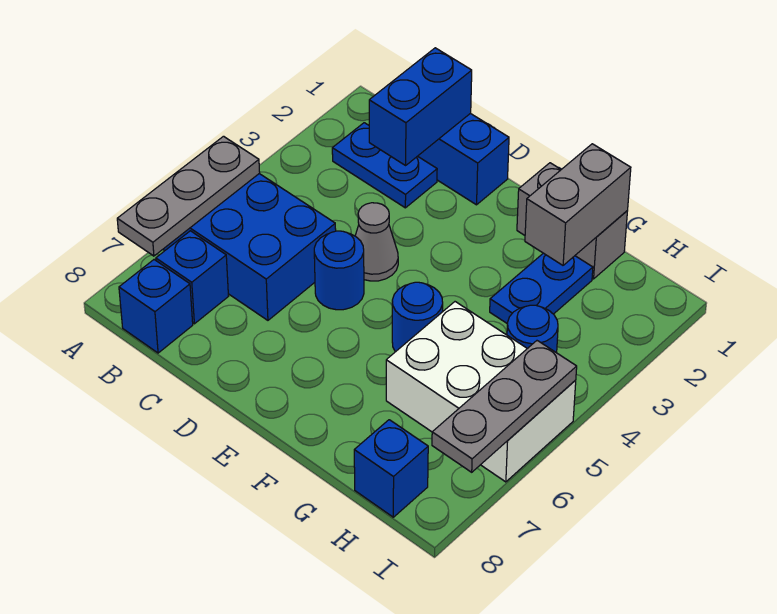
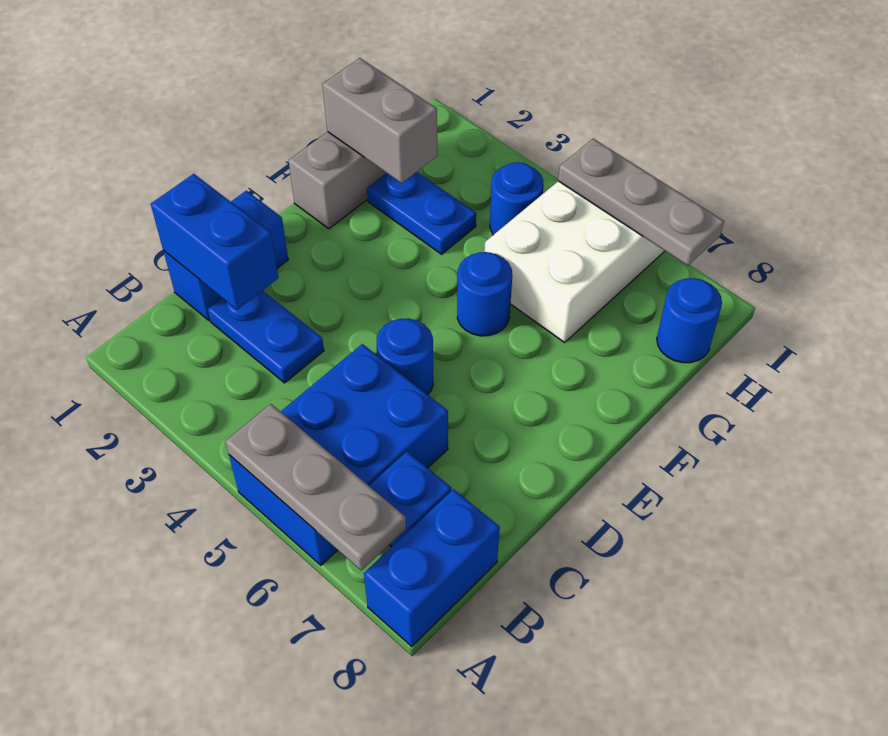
blue 1x2 plate [332,123,437,208] -> blue 1x2 plate turned to [208,290,324,383]
blue 1x1 brick [119,260,193,353] -> blue 1x2 brick [364,489,500,646]
grey 1x1 cone [355,203,398,281] -> none
blue 1x1 brick [354,420,428,517] -> blue 1x1 round brick [657,278,722,363]

